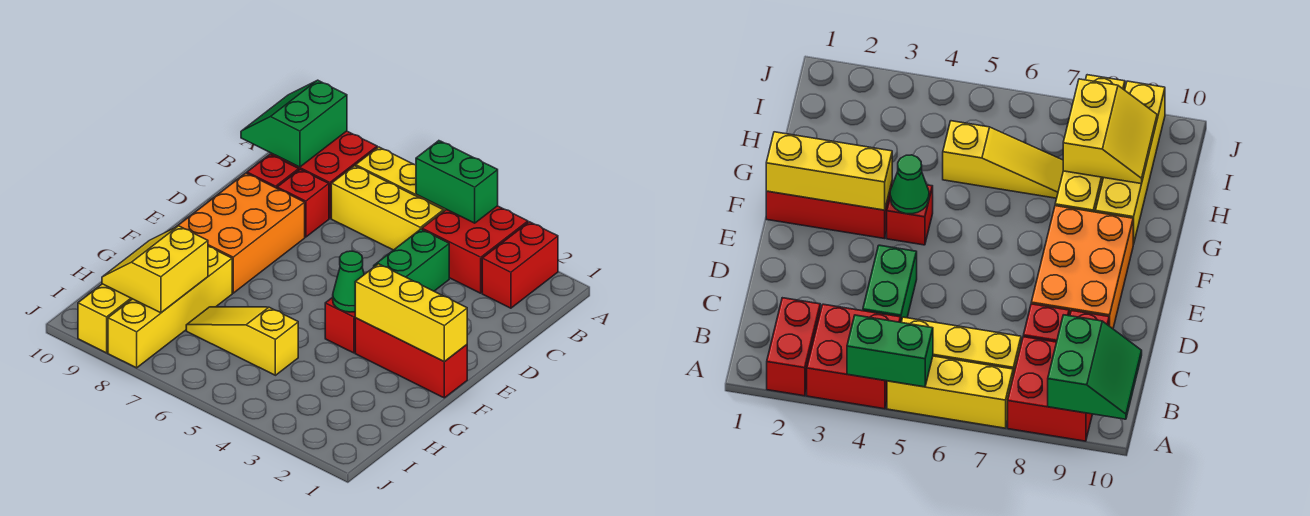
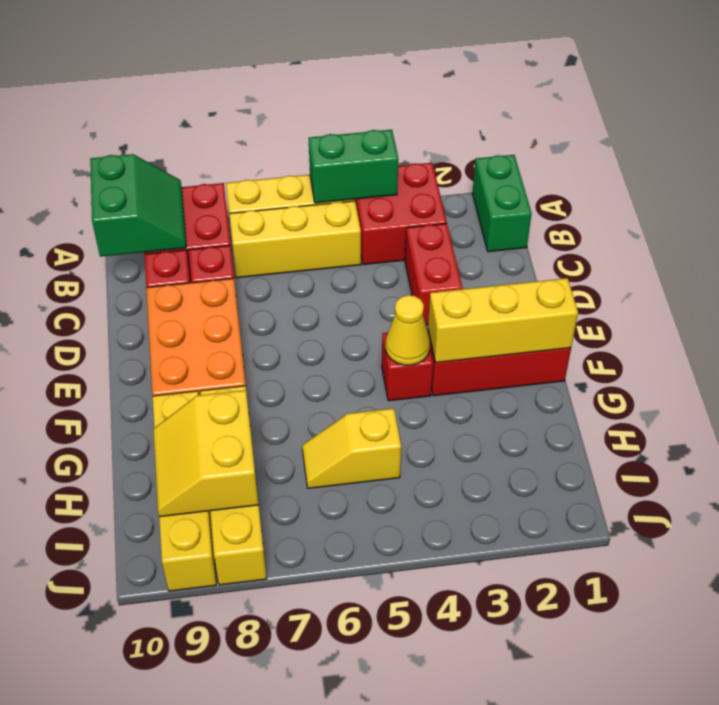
red 1x2 brick [482,222,558,308] -> red 1x2 brick moved to [405,223,462,325]
green 2x2 slope [241,80,347,167] -> green 2x2 slope turned to [90,154,186,257]
green 1x2 brick [374,229,449,291] -> green 1x2 brick moved to [472,155,532,252]
green 1x1 cone [333,251,364,312] -> yellow 1x1 cone [386,295,430,365]
yellow 1x3 slope [186,307,298,375] -> yellow 1x2 slope [302,408,401,488]

